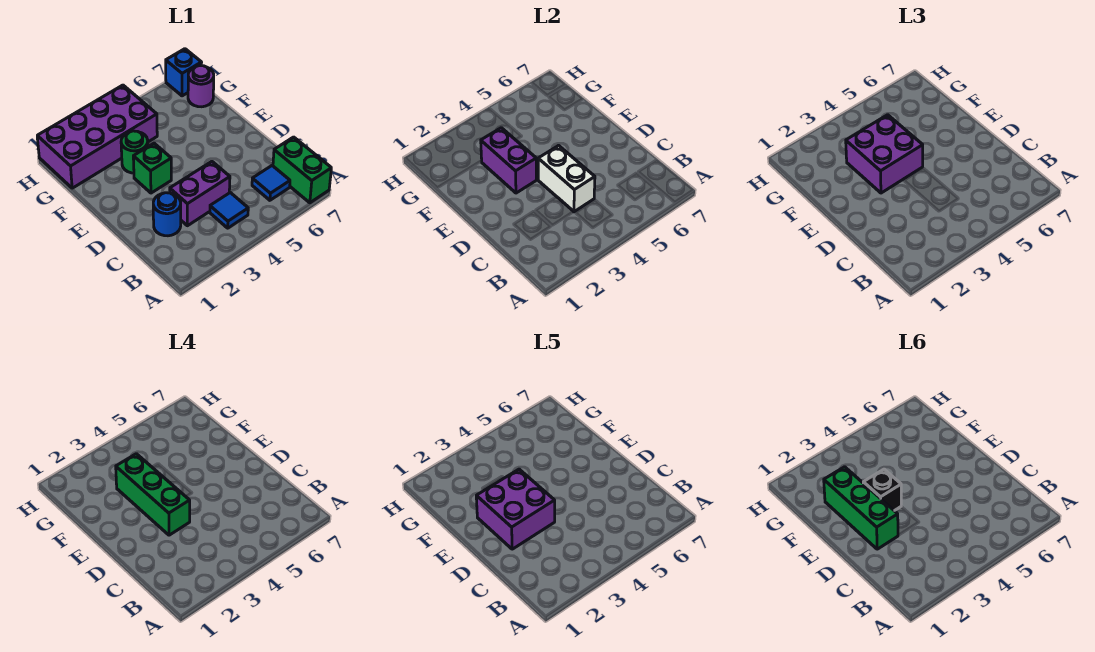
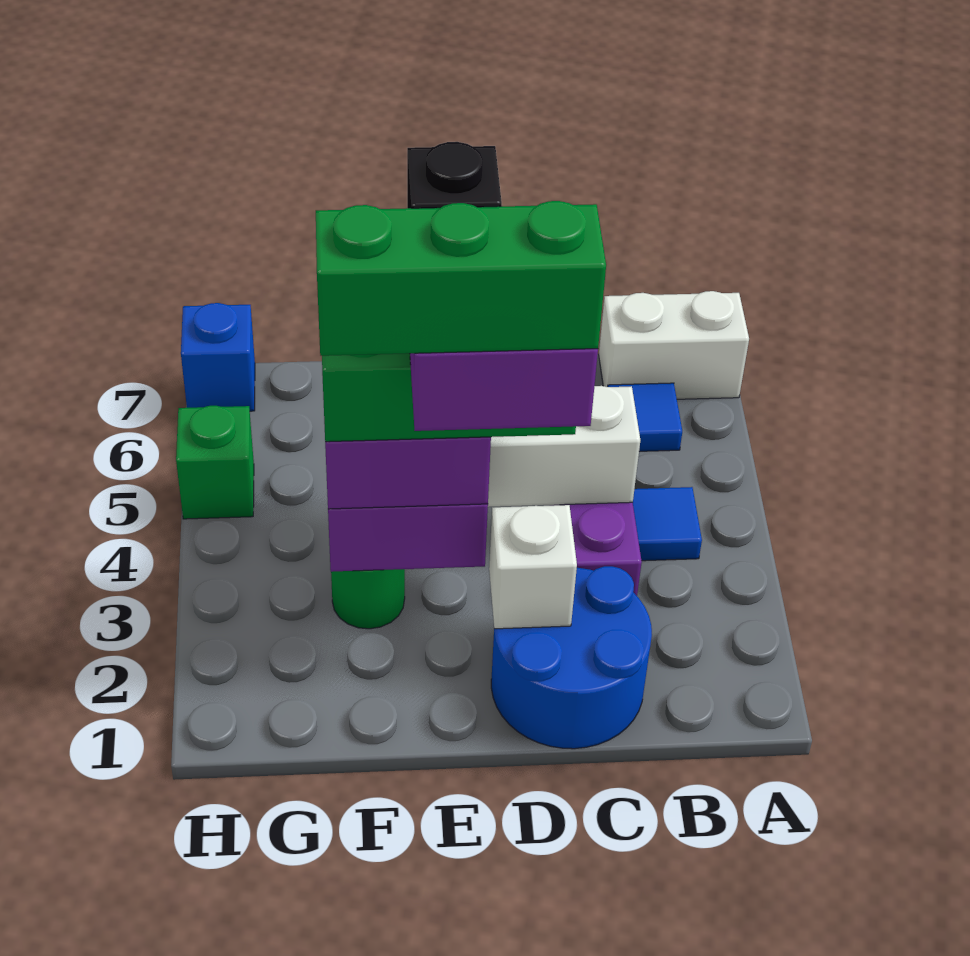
green 1x2 brick [273,137,331,203] -> white 1x2 brick [599,291,749,399]
blue 1x1 round brick [153,193,181,236] -> blue 2x2 round brick [491,566,652,749]
none -> white 1x1 brick [489,505,577,629]
green 1x1 brick [133,143,171,193] -> green 1x1 brick moved to [176,406,254,519]
purple 2x4 brick [37,85,157,188] -> none
purple 1x1 round brick [188,66,214,107] -> none

